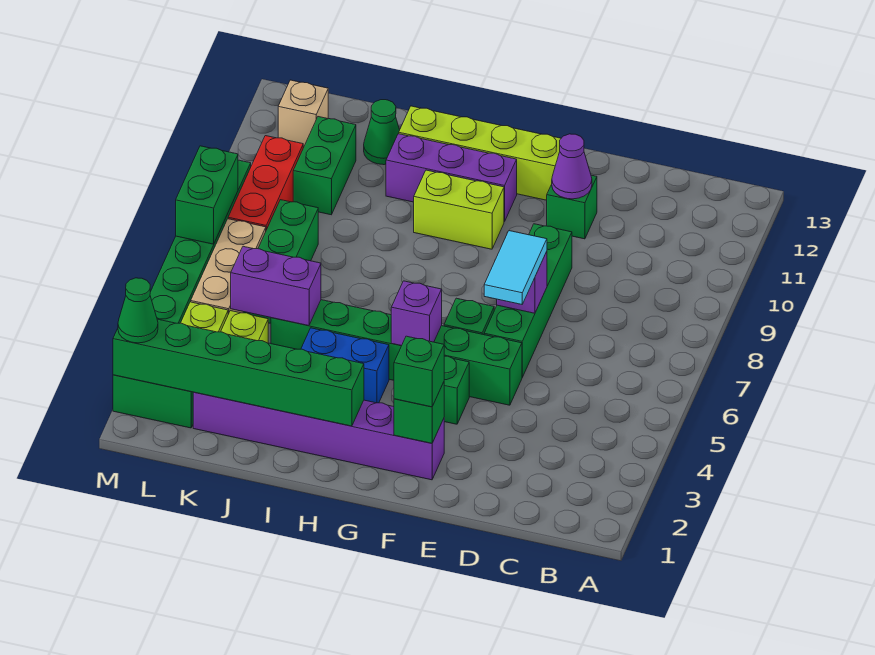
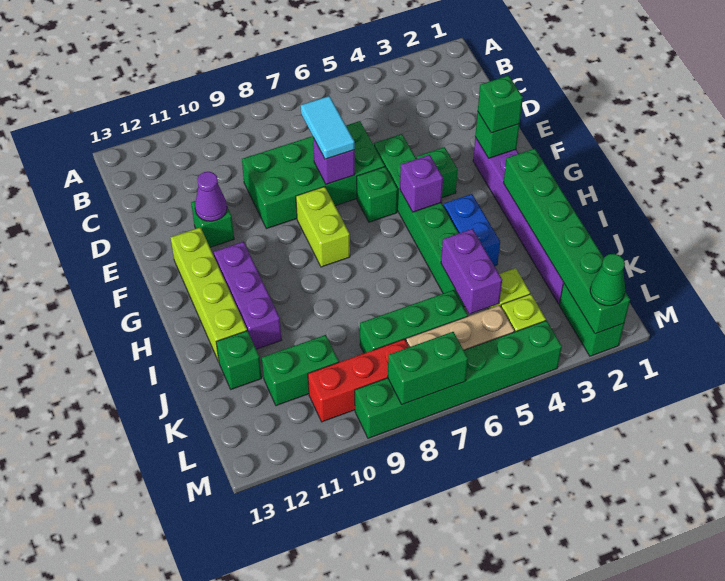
green 1x4 brick [484,224,572,377] -> green 2x4 brick [242,121,385,229]
cyan 1x2 tile [484,231,547,304] -> cyan 1x2 tile turned to [301,96,355,159]
lime 1x2 brick [414,170,504,249] -> lime 1x2 brick moved to [296,187,350,267]
green 1x1 cone [364,100,400,165] -> green 1x1 brick [216,331,262,389]
tan 1x1 brick [278,80,328,148] -> none

